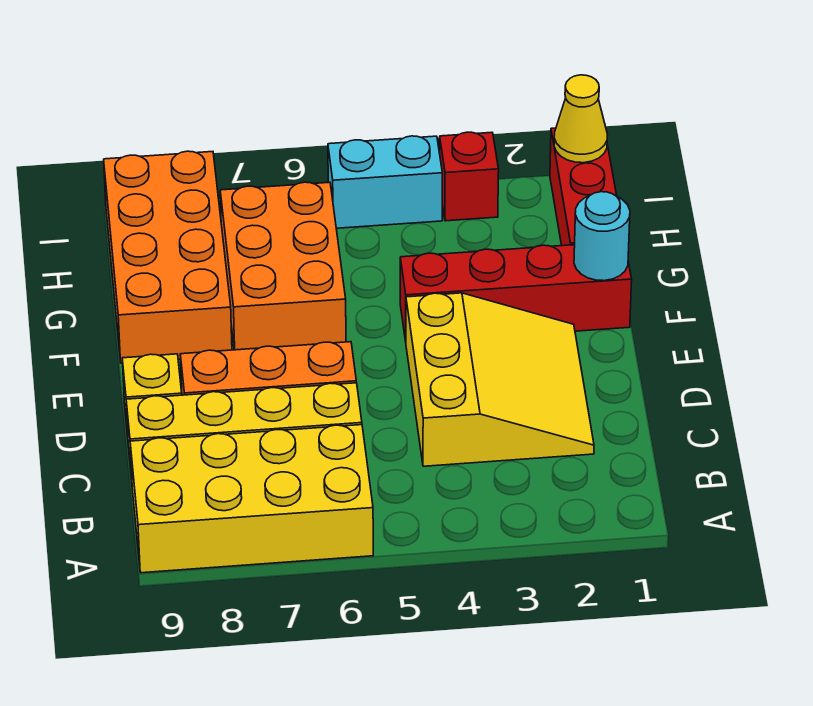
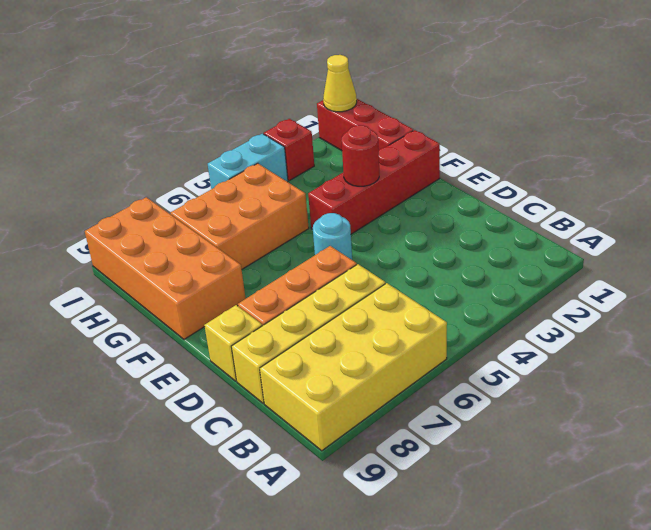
yellow 3x3 slope [406,293,594,466] -> none
cyan 1x1 round brick [574,192,630,281] -> cyan 1x1 round brick moved to [313,213,352,260]
none -> red 1x1 round brick [341,125,379,186]
orange 2x3 brick [220,182,346,350] -> orange 2x3 brick turned to [171,163,309,269]

